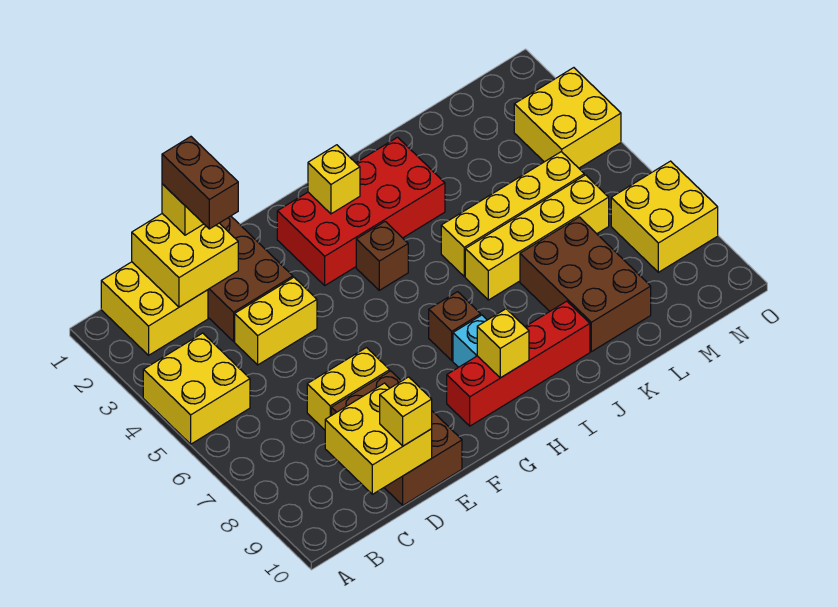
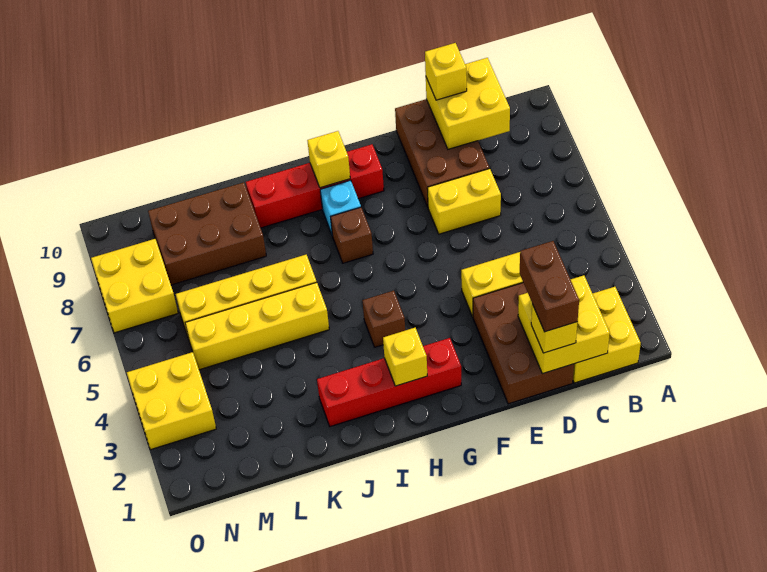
yellow 2x2 brick [143,333,250,444] -> none
red 2x4 brick [277,137,445,285] -> red 1x4 brick [317,338,461,427]
brown 2x3 brick [520,217,651,352] -> brown 2x3 brick turned to [148,182,266,285]

